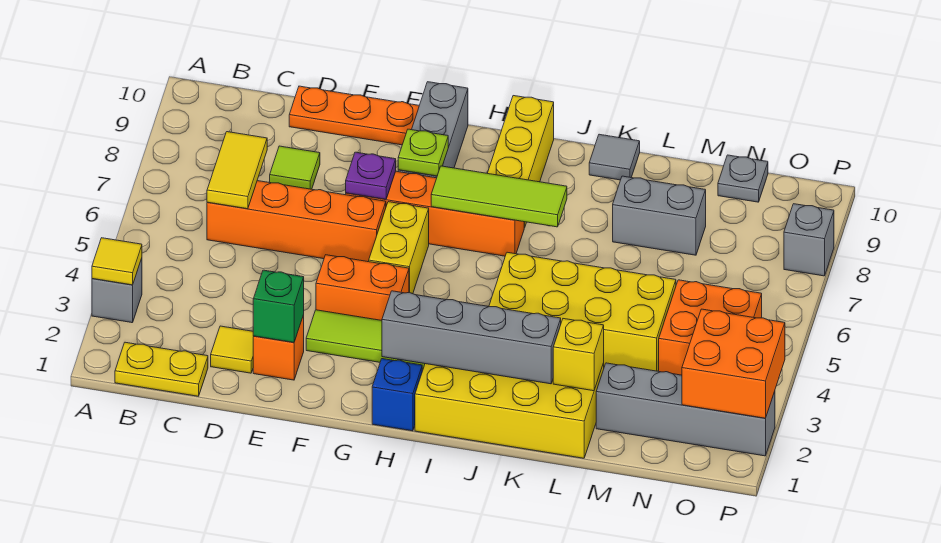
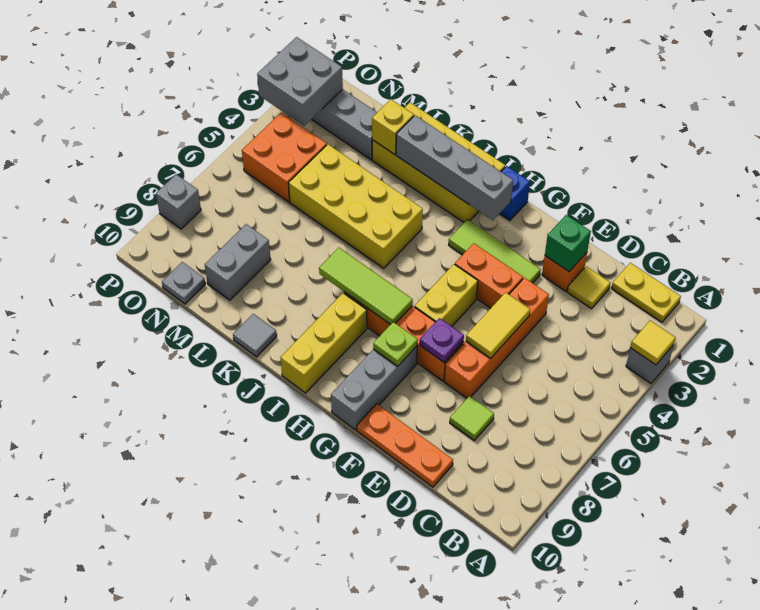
orange 1x4 brick [207,181,386,262] -> orange 1x4 brick turned to [444,278,549,398]
yellow 1x2 tile [207,132,267,209] -> yellow 1x2 tile moved to [466,292,530,359]
grey 1x2 brick [613,176,706,255] -> grey 1x2 brick turned to [205,224,271,300]
orange 2x2 brick [682,309,785,418] -> grey 2x2 brick [257,37,343,126]

